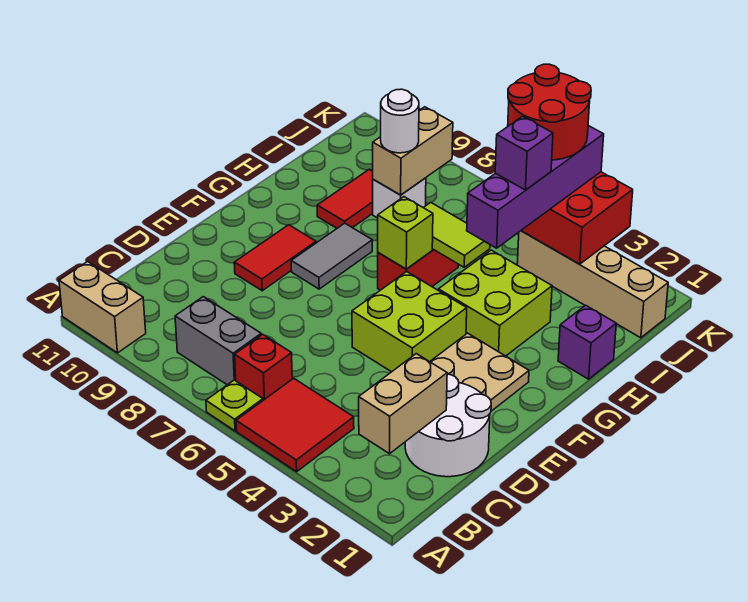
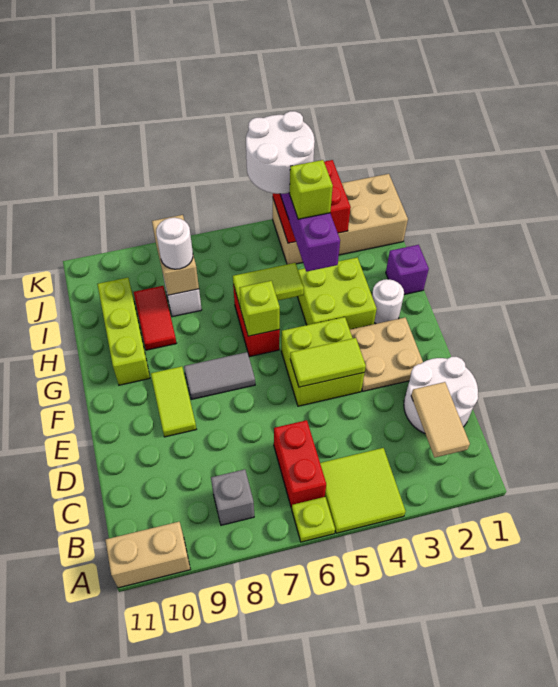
red 2x2 tile [236,378,354,472] -> lime 2x2 tile [320,448,406,533]
tan 1x2 brick [359,354,447,454] -> tan 1x2 tile [411,382,470,457]
red 1x1 brick [235,334,292,400] -> red 1x2 brick [274,420,326,508]
grey 1x2 brick [175,297,261,385] -> grey 1x1 brick [211,469,254,525]
none -> lime 1x2 tile [290,338,366,387]
red 1x2 tile [234,225,316,291] -> lime 1x2 tile [151,366,196,437]
grey 1x2 tile [291,223,372,289] -> grey 1x2 tile turned to [184,352,255,399]
none -> white 1x1 round brick [372,279,404,324]
none -> lime 1x3 brick [97,278,150,385]
purple 1x1 brick [495,116,553,190] -> lime 1x1 brick [290,160,333,219]
tan 1x4 brick [517,231,668,338] -> tan 2x4 brick [273,174,408,264]
red 2x2 round brick [508,64,591,160] -> white 2x2 round brick [246,111,315,194]

